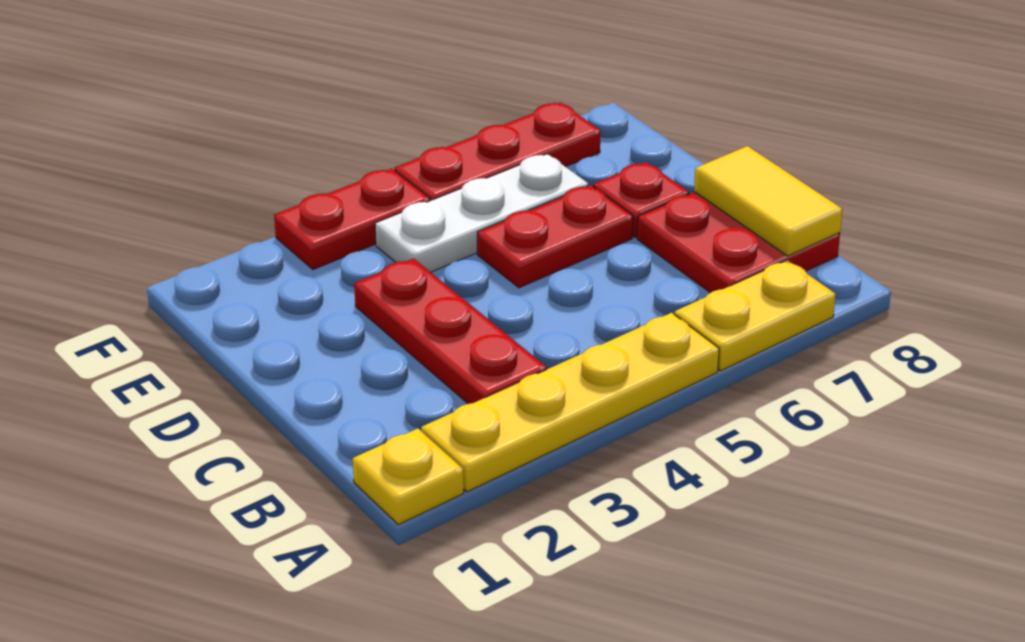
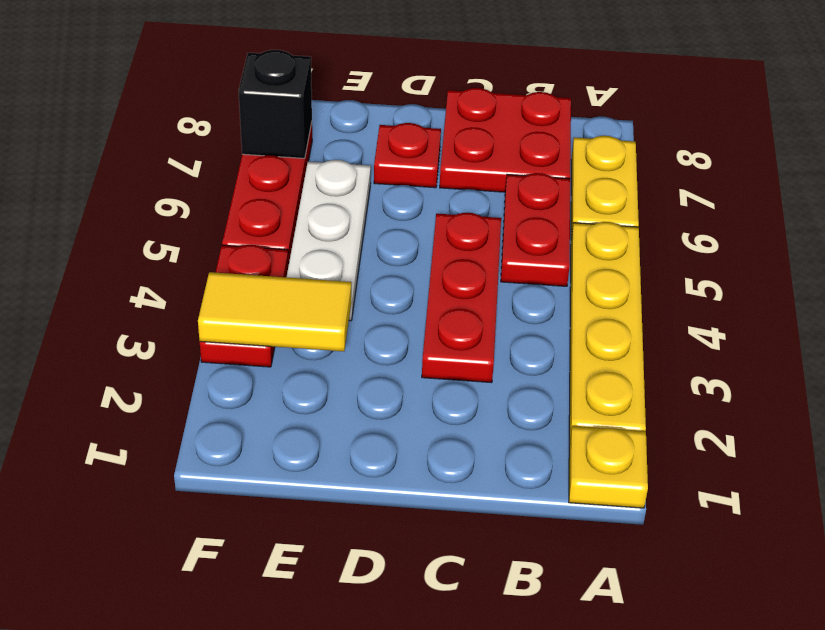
red 1x3 plate [354,258,547,404] -> red 1x3 plate turned to [422,213,501,383]
yellow 1x2 tile [694,146,842,256] -> yellow 1x2 tile moved to [198,272,351,351]
red 1x2 plate [477,185,633,288] -> red 1x2 plate moved to [501,173,570,286]
none -> black 1x1 brick [239,50,312,158]

